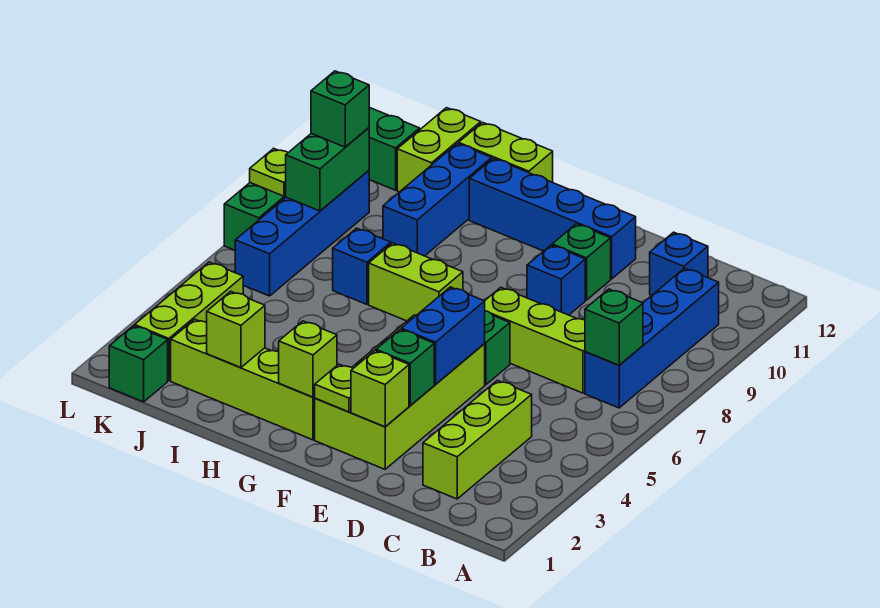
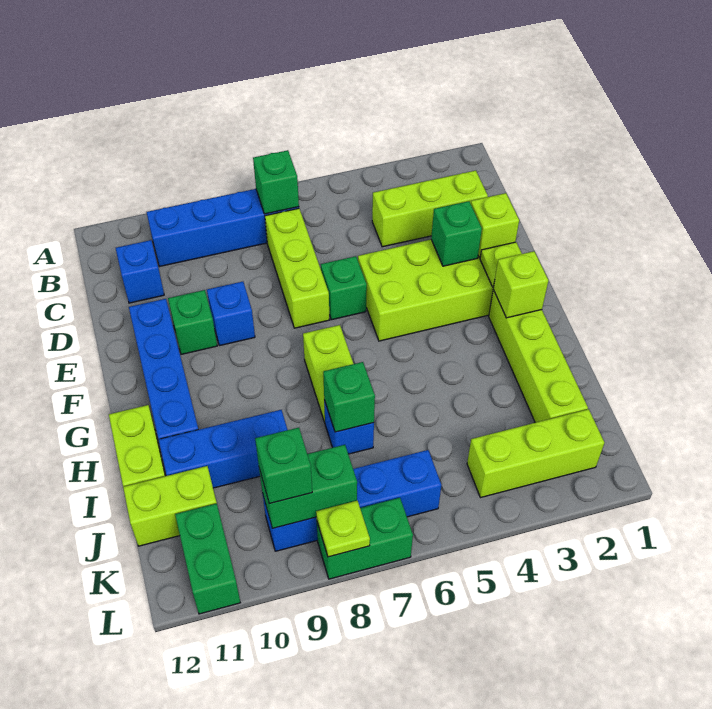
blue 1x2 brick [401,287,485,384] -> none
lime 1x1 brick [207,291,265,368] -> none
green 1x1 brick [109,326,168,402] -> green 1x1 brick moved to [323,362,375,432]

